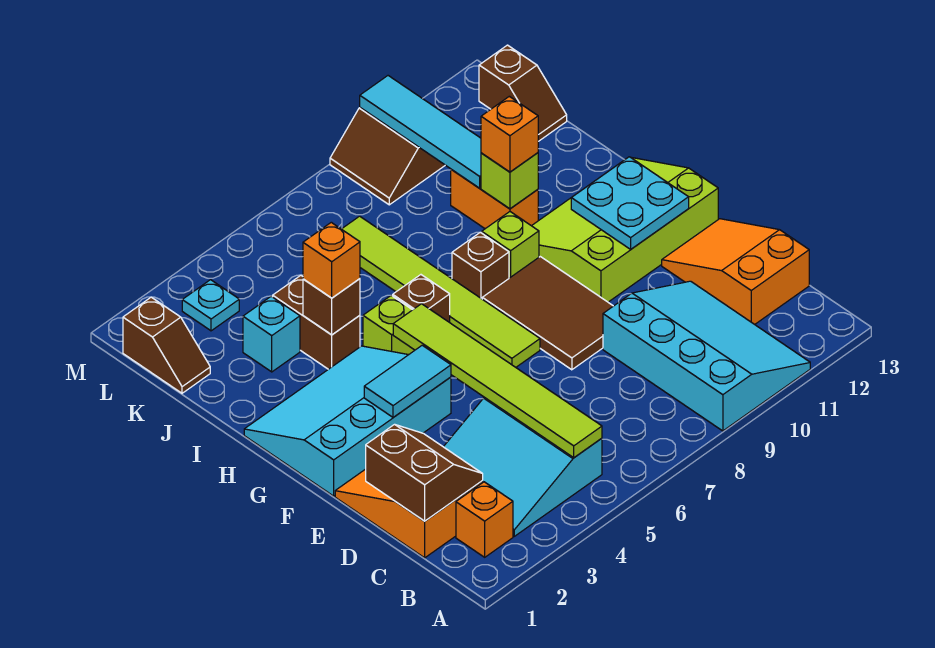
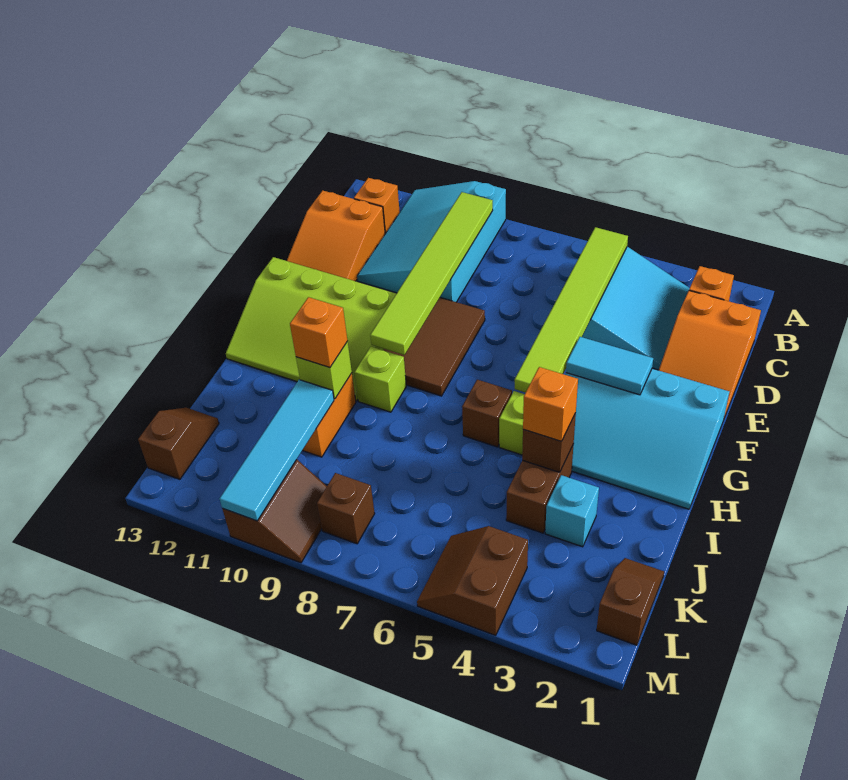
none -> orange 1x1 brick [354,178,400,233]
brown 2x2 slope [366,424,483,521] -> brown 2x2 slope moved to [417,526,528,635]
lime 1x6 tile [342,216,540,367] -> lime 1x6 tile moved to [370,192,493,355]
cyan 2x2 plate [571,157,689,249] -> none
brown 1x1 brick [452,232,509,299] -> brown 1x1 brick moved to [317,473,375,544]
cyan 1x1 plate [182,280,239,331] -> none

